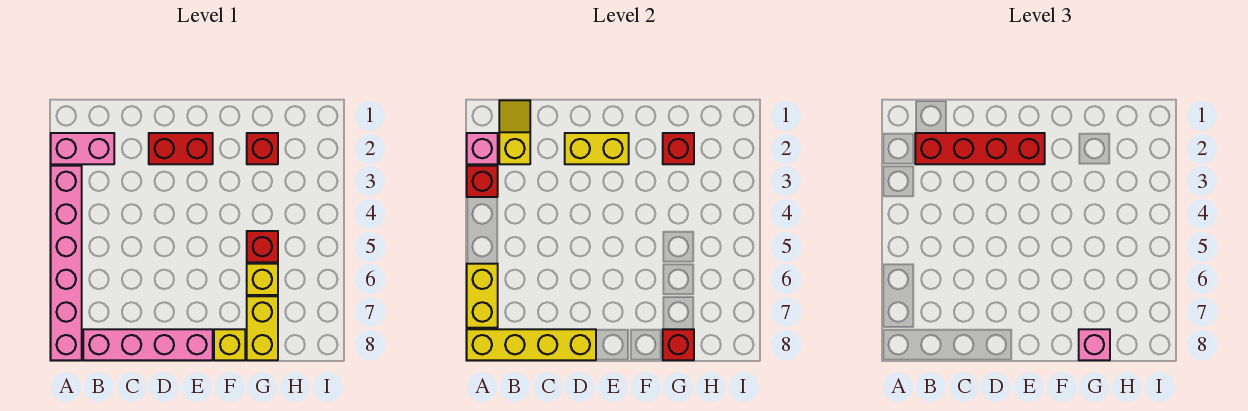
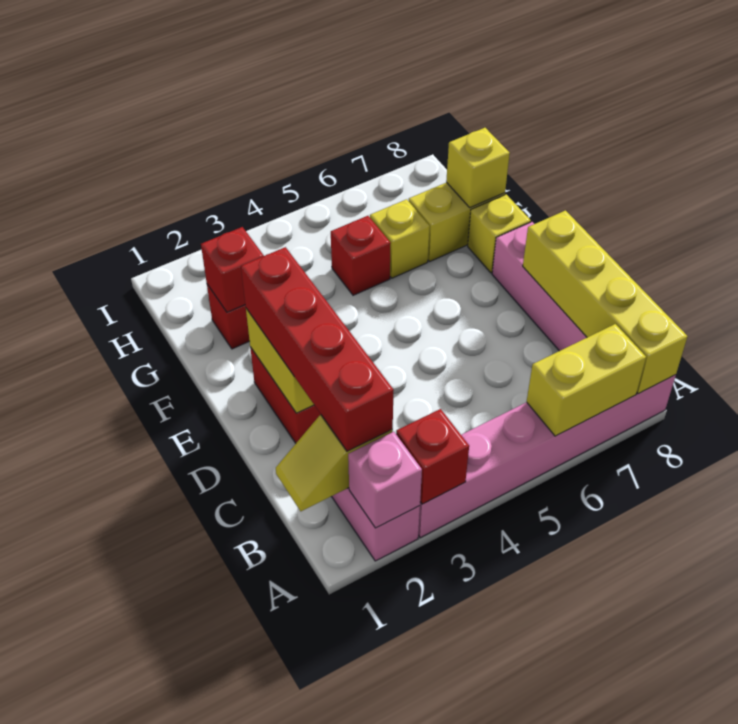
red 1x1 brick [663,329,694,360] -> yellow 1x1 brick [446,128,510,207]
pink 1x1 brick [1079,329,1110,360] -> none

